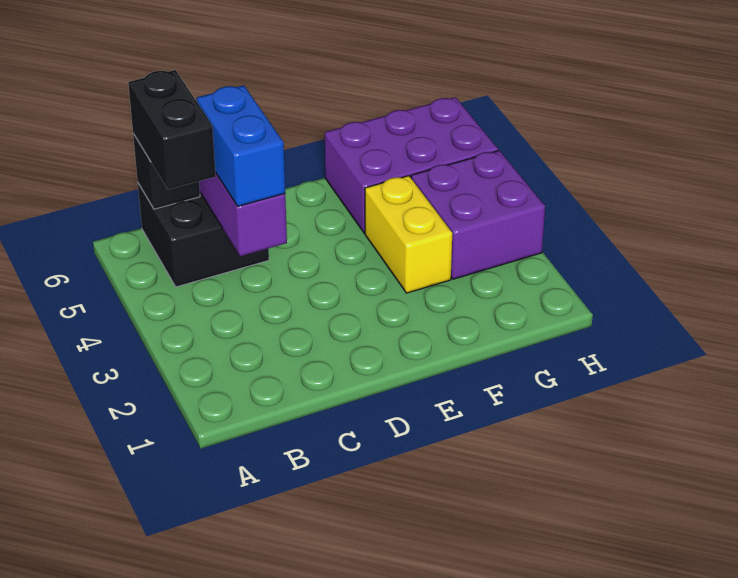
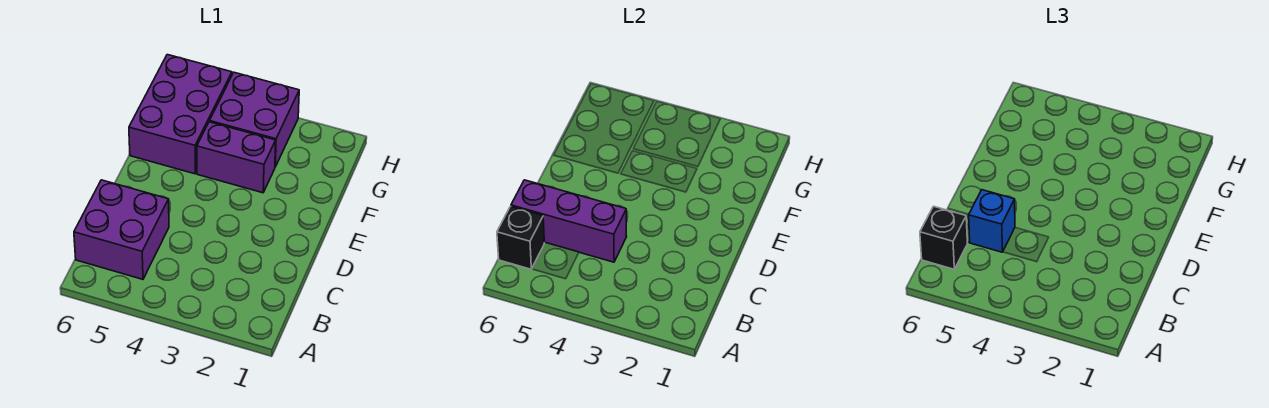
black 2x2 brick [138,183,269,287] -> purple 2x2 brick [74,180,169,279]
black 1x2 brick [128,70,216,189] -> black 1x1 brick [920,206,967,269]
blue 1x2 brick [197,85,285,206] -> blue 1x1 brick [969,190,1015,252]
yellow 1x2 brick [365,176,452,293] -> purple 1x2 brick [197,122,276,193]

